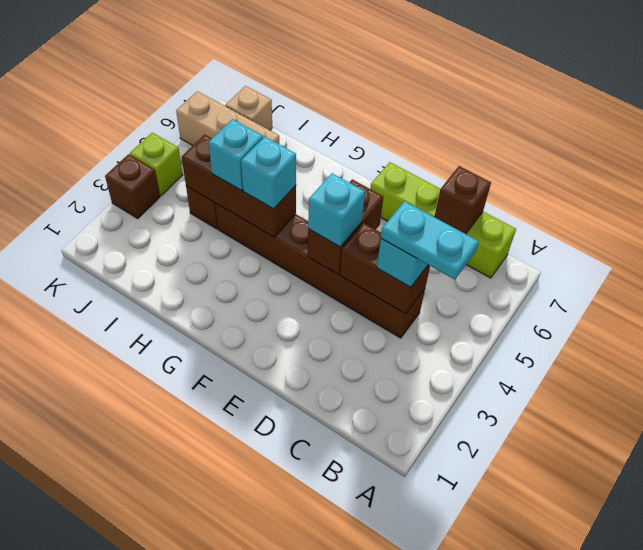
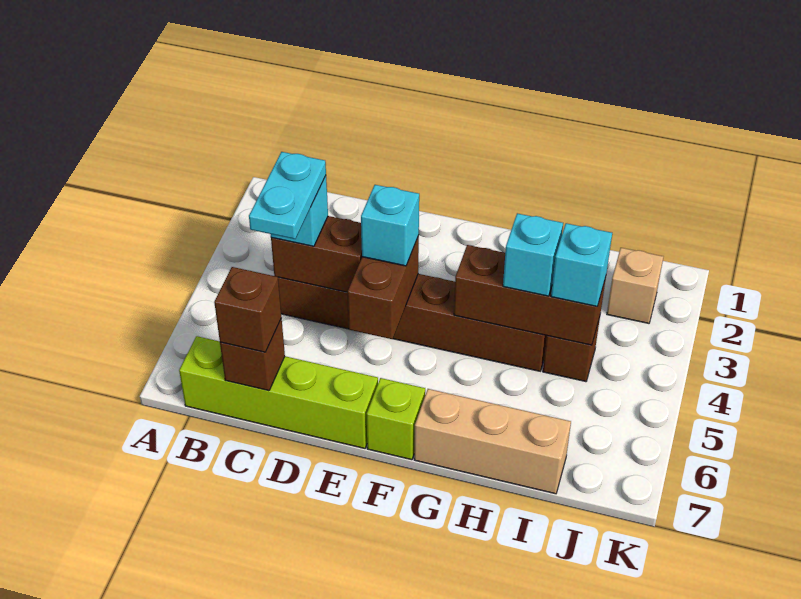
cyan 1x2 plate [381,201,479,280] -> cyan 1x2 plate turned to [249,152,326,239]
cyan 1x1 brick [241,137,296,209] -> cyan 1x1 brick moved to [551,223,612,306]
tan 1x3 brick [176,91,279,146] -> tan 1x3 brick moved to [414,389,571,494]
tan 1x1 brick [225,86,272,130] -> tan 1x1 brick moved to [607,248,663,323]
brown 1x1 brick [105,154,160,218] -> brown 1x1 brick moved to [214,267,281,352]
lime 1x1 brick [130,133,183,196] -> lime 1x1 brick moved to [367,378,425,460]

